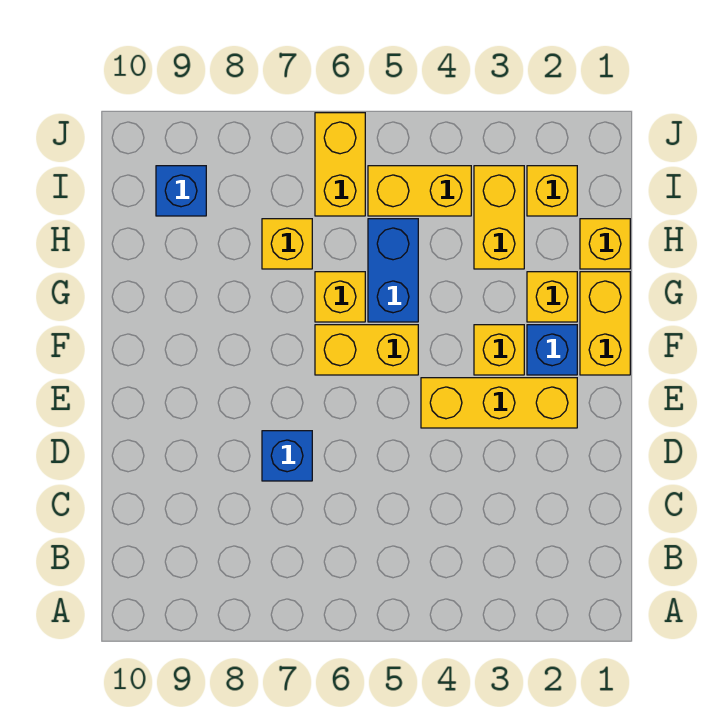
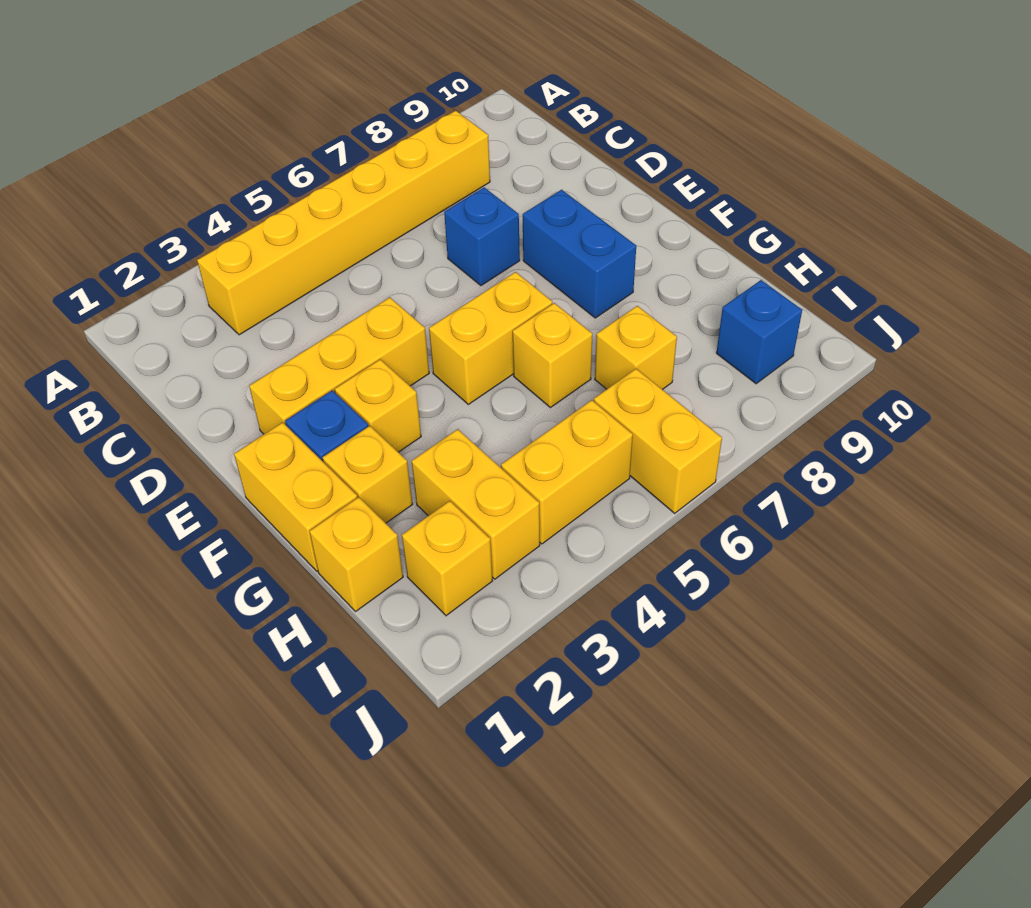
none -> yellow 1x6 brick [197,111,490,335]
blue 1x2 brick [368,219,418,322] -> blue 1x2 brick moved to [523,190,636,318]

